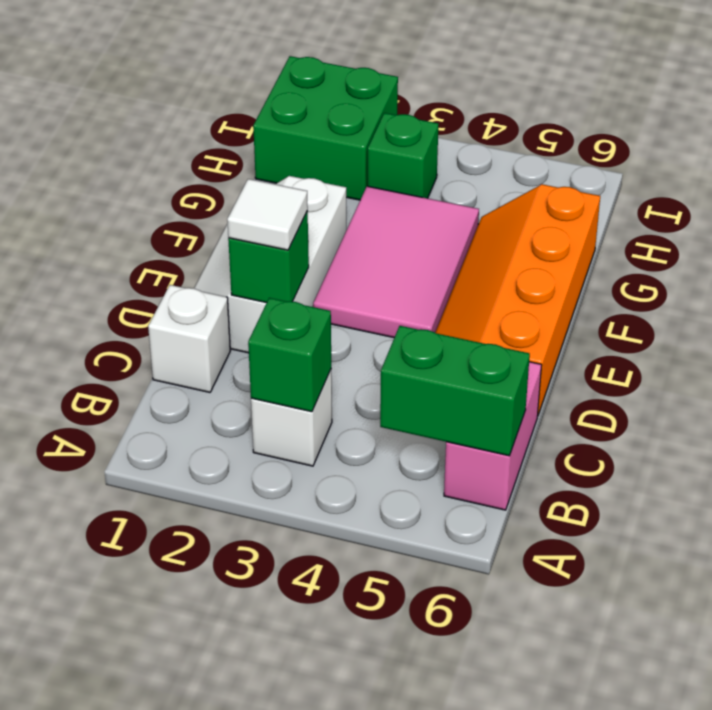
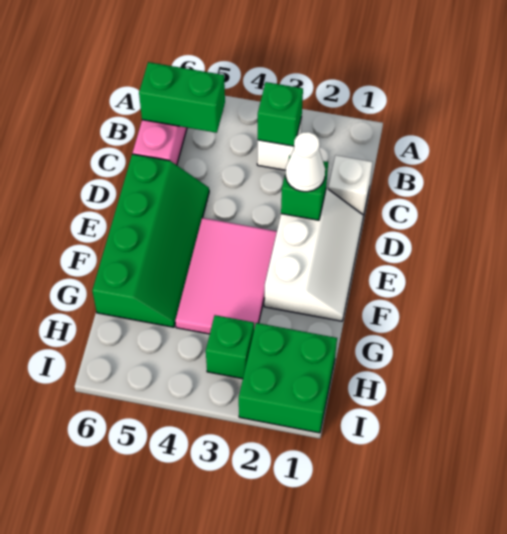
white 1x1 tile [227,179,308,250] -> white 1x1 cone [285,132,325,192]
orange 2x4 slope [435,184,600,416] -> green 2x4 slope [92,154,209,327]

